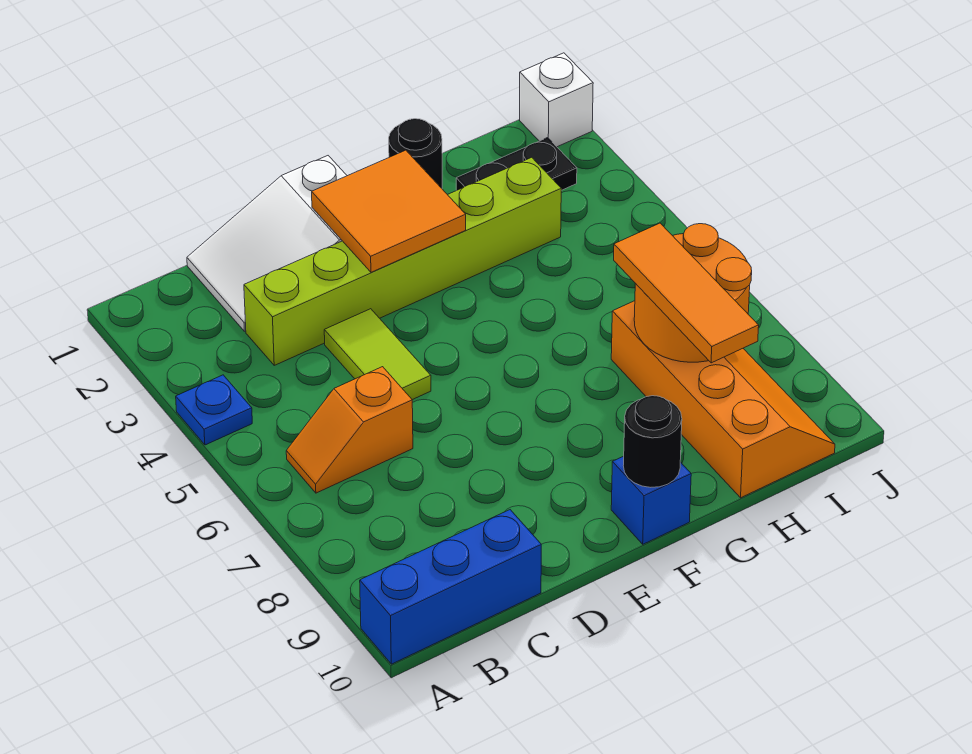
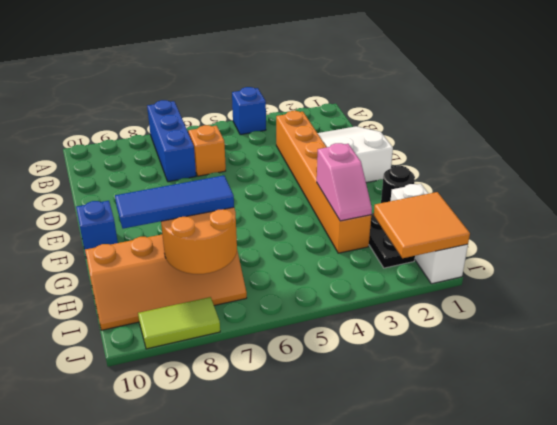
blue 1x1 plate [176,375,252,445] -> blue 1x1 brick [232,87,266,135]
blue 1x3 brick [360,510,541,664] -> blue 1x3 brick moved to [147,100,196,182]
lime 1x6 brick [244,157,561,365] -> orange 1x6 brick [276,111,371,253]
lime 1x2 tile [324,309,431,400] -> lime 1x2 tile moved to [138,297,220,349]
orange 2x2 tile [312,150,466,272] -> orange 2x2 tile moved to [374,192,470,258]
black 1x1 round brick [623,396,682,487] -> none
none -> pink 1x2 slope [317,143,372,221]
orange 1x3 tile [614,223,759,363] -> blue 1x3 tile [115,176,234,229]
white 1x1 brick [520,53,593,147] -> white 1x3 brick [391,184,468,284]

